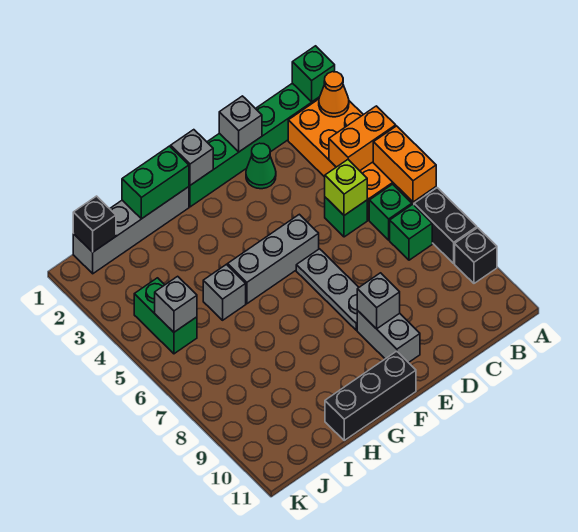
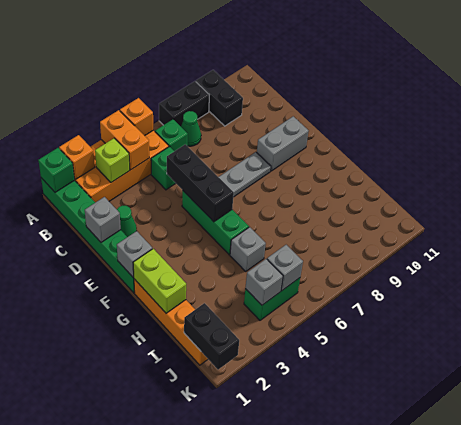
orange 1x1 cone [319,72,349,117] -> orange 1x1 brick [59,135,95,180]
orange 1x2 brick [373,126,436,202] -> orange 1x1 brick [120,98,153,136]
black 1x1 brick [455,228,497,283] -> black 1x2 brick [196,70,243,126]
green 1x1 brick [390,204,432,260] -> green 1x1 cone [181,111,201,146]
lime 1x1 brick [325,160,367,215] -> lime 1x1 brick moved to [95,138,130,182]
grey 1x3 brick [228,214,319,304] -> green 1x3 brick [182,190,249,255]
grey 1x1 brick [357,273,400,329] -> grey 1x1 brick moved to [245,259,283,305]
black 1x3 brick [325,351,416,440] -> black 1x3 brick moved to [167,144,234,222]
grey 1x4 brick [73,187,189,274] -> orange 1x4 brick [134,279,208,365]
green 1x2 brick [122,146,189,219] -> lime 1x2 brick [133,249,186,313]
black 1x1 brick [73,196,116,252] -> black 1x2 brick [184,303,239,370]

